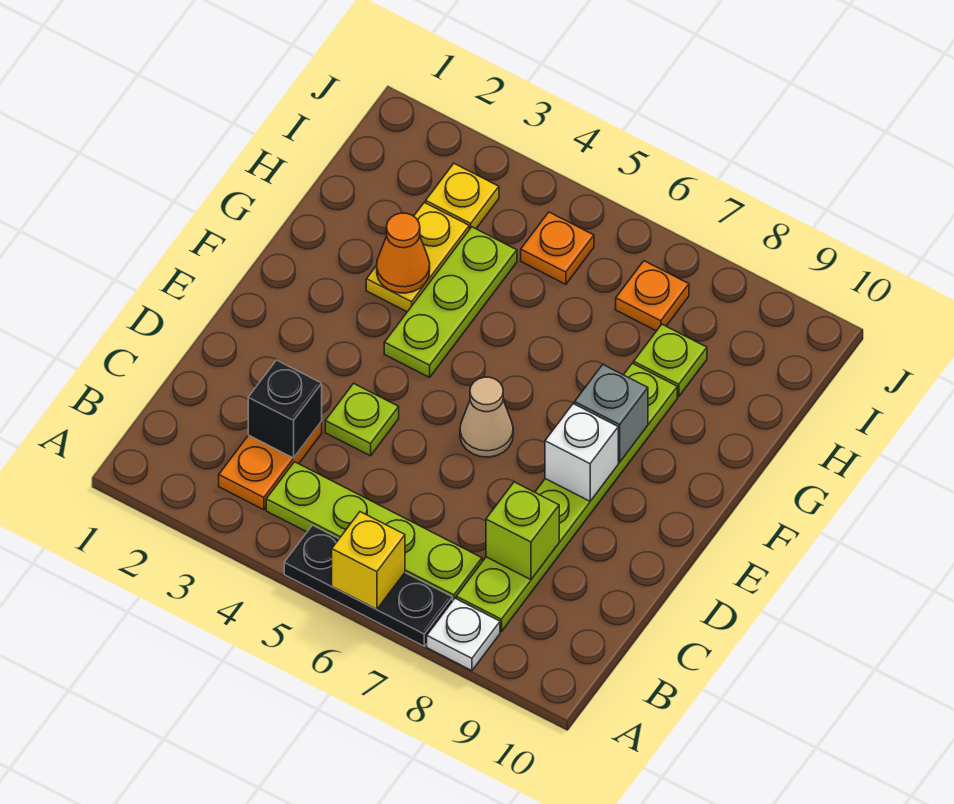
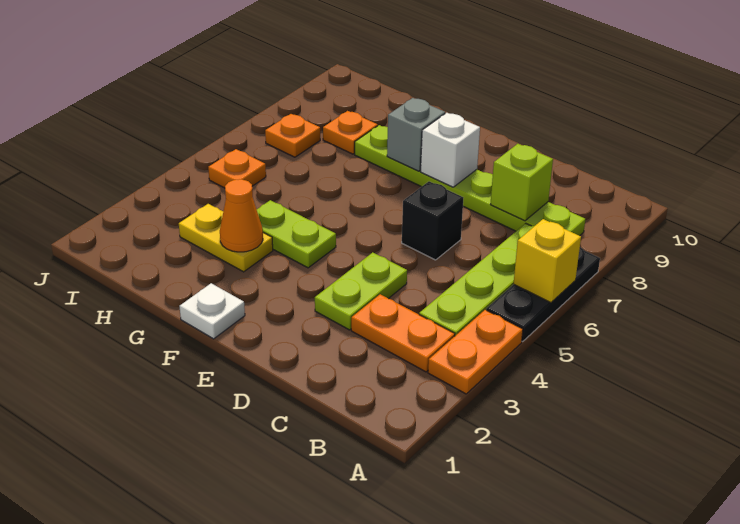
none -> orange 1x2 plate [428,310,523,394]
white 1x1 plate [427,598,500,671] -> white 1x1 plate moved to [179,283,245,339]
black 1x1 brick [248,360,322,458] -> black 1x1 brick moved to [402,181,463,260]
lime 1x1 plate [325,383,399,456] -> lime 1x2 plate [315,252,407,330]
tan 1x1 cone [460,377,513,457] -> none
lime 1x3 plate [384,227,517,377] -> lime 1x2 plate [257,200,336,268]
lime 1x1 plate [634,324,707,397] -> orange 1x1 plate [323,111,378,154]
yellow 1x1 plate [426,164,499,229] -> none

